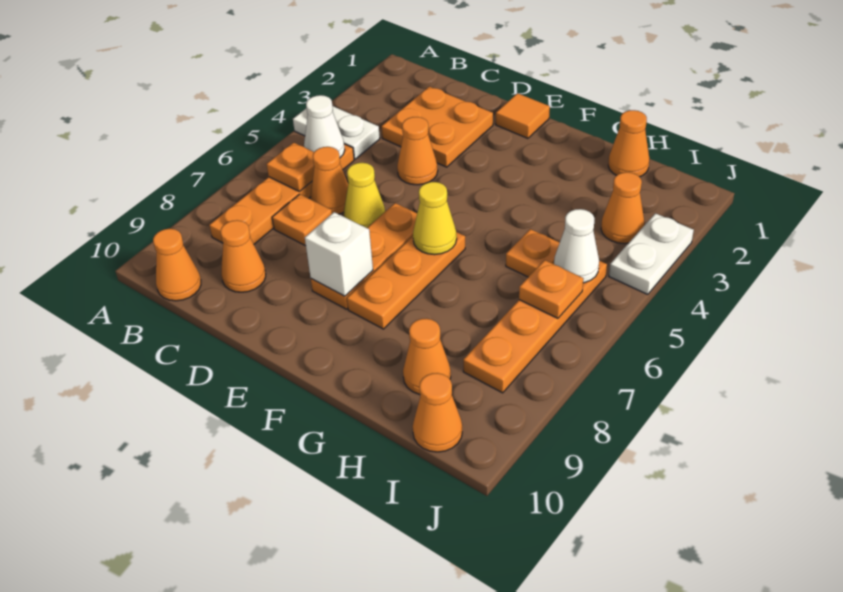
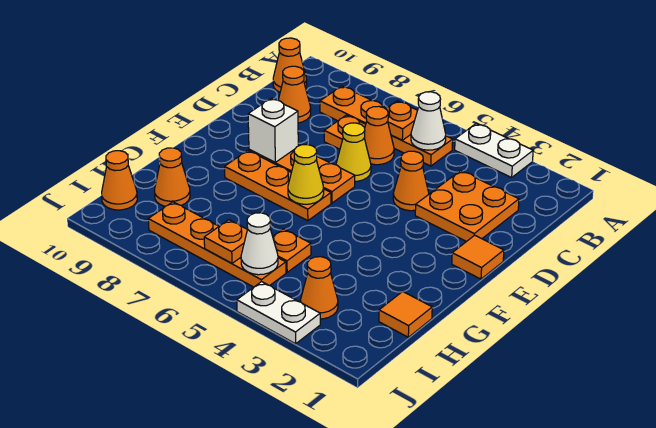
white 1x2 plate [293,106,380,159] -> white 1x2 plate turned to [455,123,533,177]
orange 1x1 cone [608,110,649,177] -> orange 1x1 tile [379,292,432,337]

